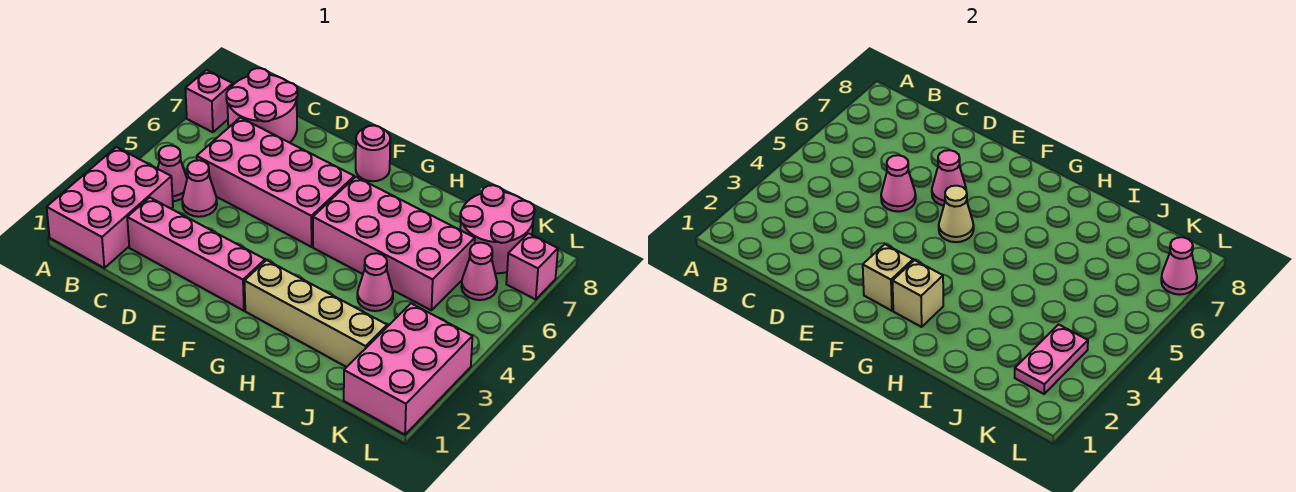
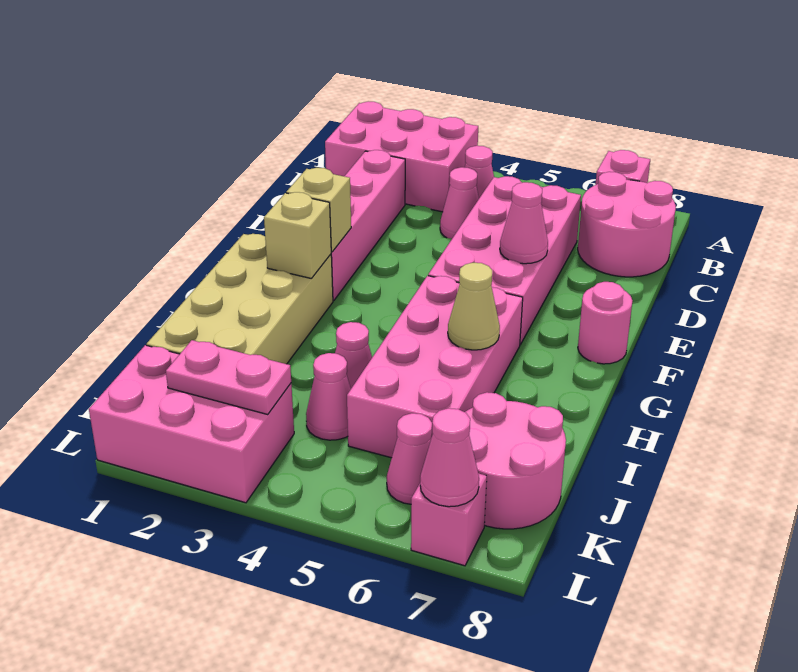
pink 1x1 cone [881,155,916,211] -> pink 1x1 cone moved to [306,353,351,440]
tan 1x1 cone [939,186,974,242] -> tan 1x1 cone moved to [448,263,500,350]
tan 1x4 brick [245,260,387,367] -> tan 2x4 brick [147,234,333,364]

